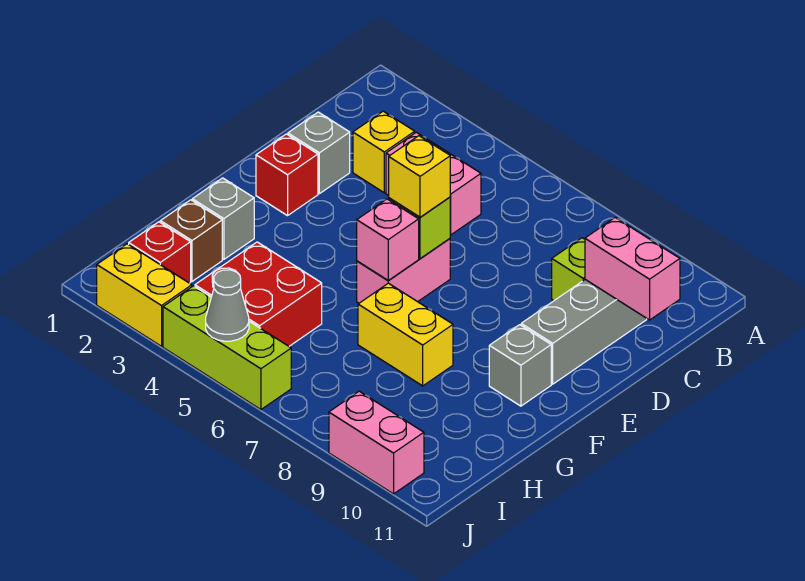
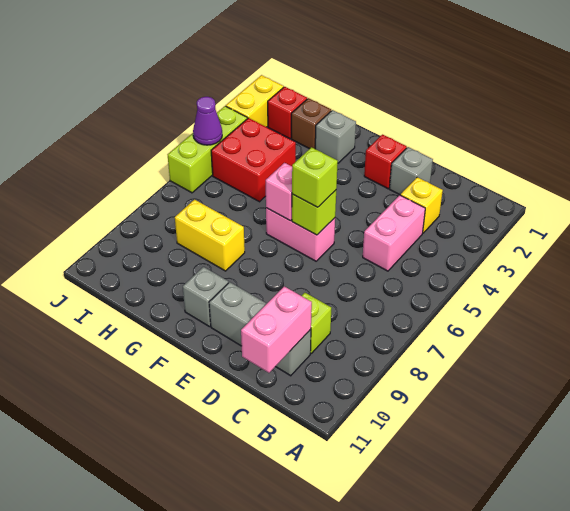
yellow 1x1 brick [389,136,450,217] -> lime 1x1 brick [292,147,338,207]
yellow 1x2 brick [358,283,453,386] -> yellow 1x2 brick turned to [175,200,245,271]
grey 1x1 cone [206,270,249,341] -> purple 1x1 cone [193,97,222,145]
pink 1x2 brick [329,391,424,494] -> none

